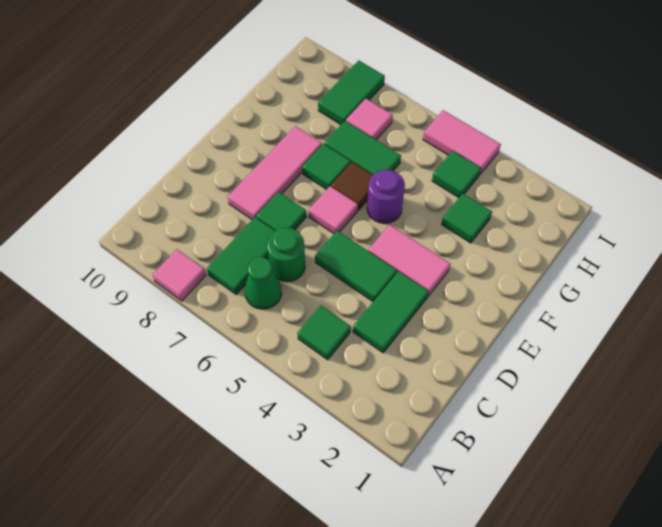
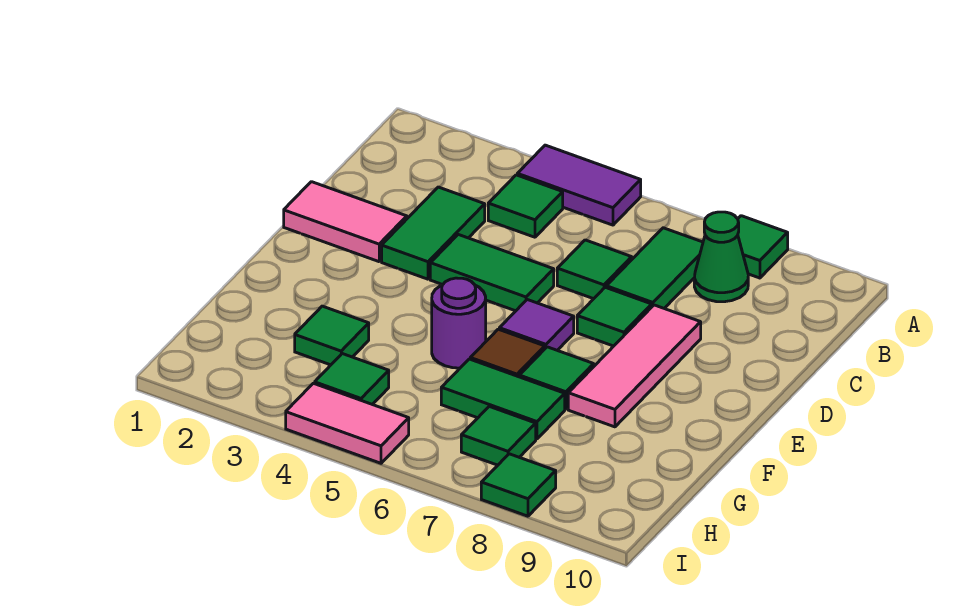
none -> purple 1x2 tile [517,145,641,225]
pink 1x1 tile [152,249,206,301] -> green 1x1 tile [738,216,788,278]
green 1x1 cone [245,257,282,309] -> green 1x1 cone moved to [694,212,748,302]
green 1x1 round brick [267,228,305,282] -> green 1x1 tile [557,240,632,299]
pink 1x2 tile [368,225,450,296] -> pink 1x2 tile moved to [284,182,407,262]
pink 1x1 tile [309,186,358,234] -> purple 1x1 tile [499,300,574,350]
pink 1x1 tile [346,99,393,140] -> green 1x1 tile [461,407,536,465]
green 1x2 tile [318,60,385,125] -> green 1x1 tile [481,454,556,516]

